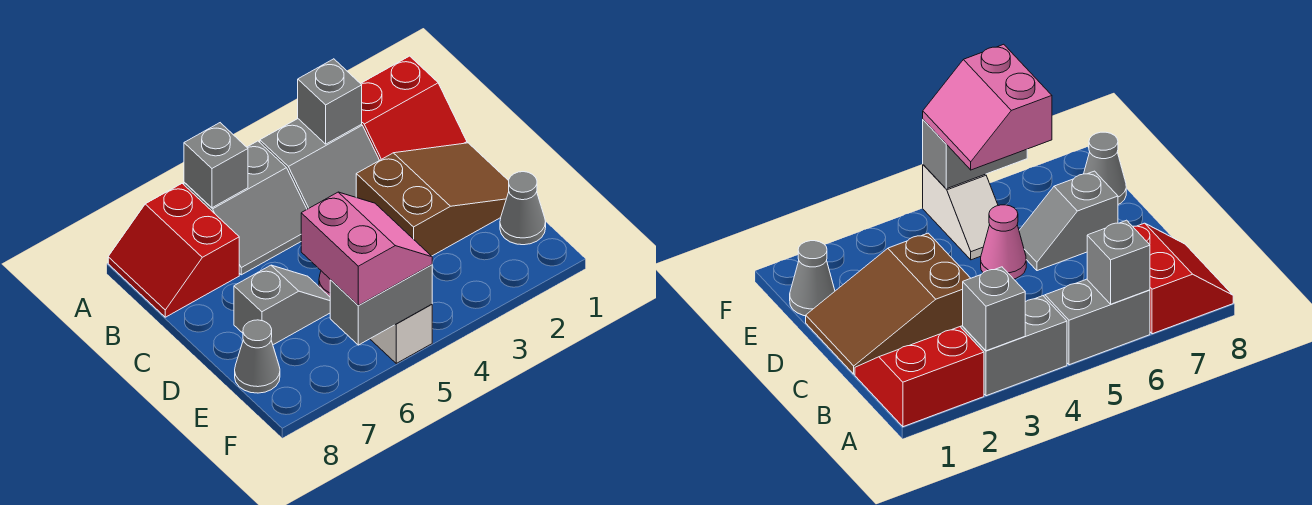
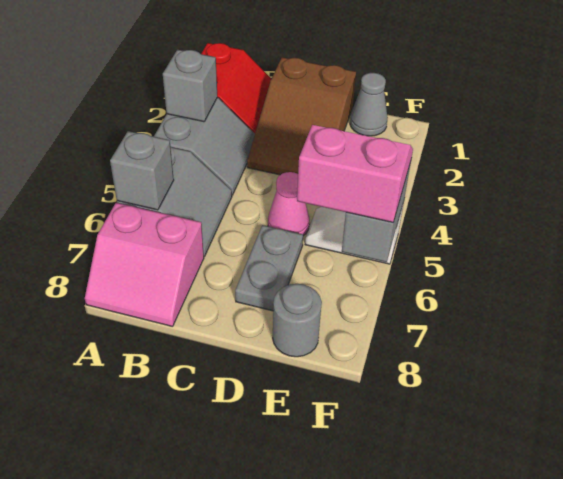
red 2x2 slope [108,184,239,317] -> pink 2x2 slope [85,203,204,327]
brown 2x3 slope [356,143,509,256] -> brown 2x3 slope turned to [247,57,356,175]
grey 1x2 slope [234,265,330,345] -> grey 1x2 plate [235,225,303,311]
grey 1x1 cone [235,320,280,393] -> grey 1x1 round brick [273,284,322,357]

